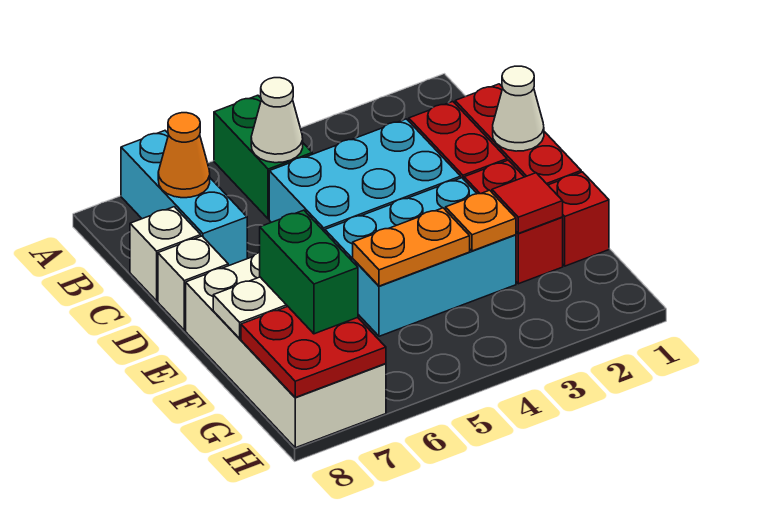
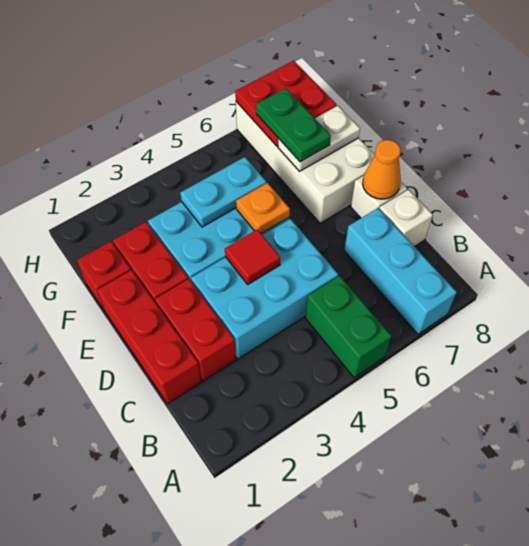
white 1x1 cone [251,78,303,163] -> none
orange 1x1 cone [158,113,210,198] -> orange 1x1 cone moved to [363,140,401,199]
white 1x1 cone [493,66,544,151] -> none
red 1x1 tile [492,173,563,233] -> red 1x1 tile moved to [225,229,280,284]
orange 1x1 plate [446,190,516,251] -> orange 1x1 plate moved to [236,183,290,234]
orange 1x2 plate [353,208,470,286] -> cyan 1x2 plate [180,157,266,227]
green 1x2 brick [260,210,358,334] -> green 1x2 plate [256,88,331,162]

